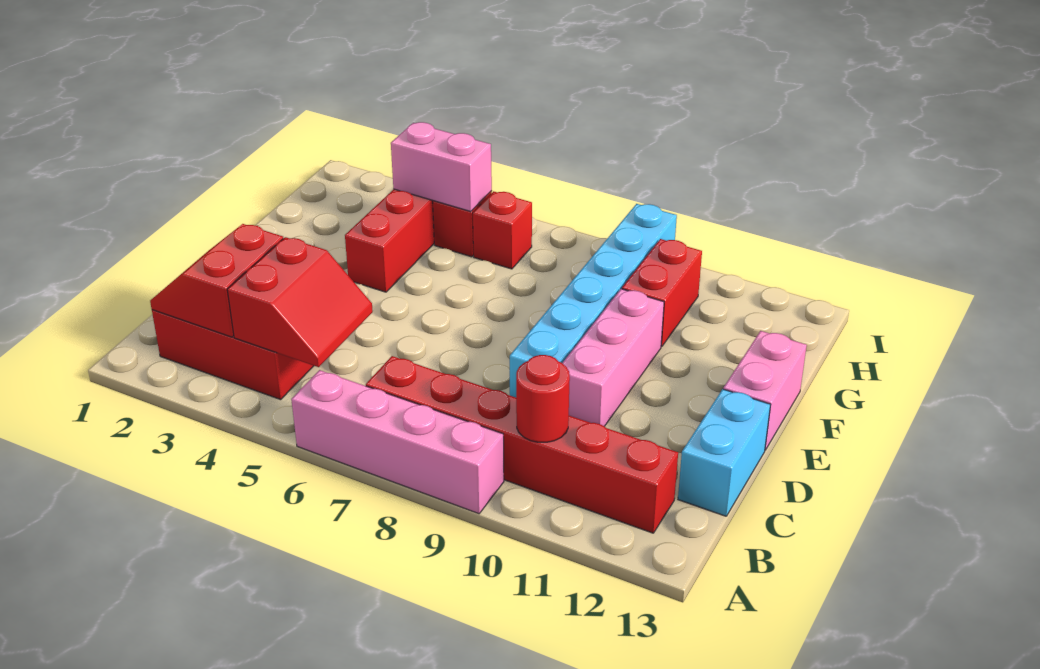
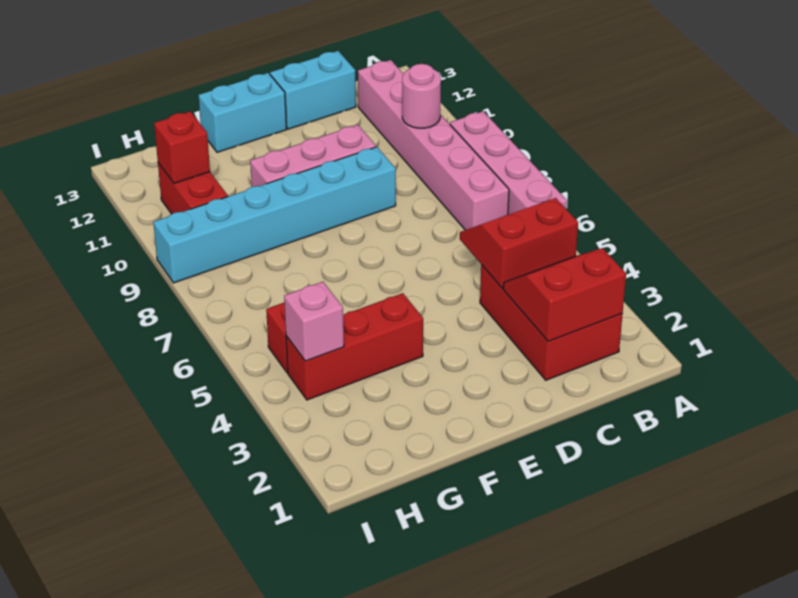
red 2x2 slope [150,224,283,337] -> red 2x2 slope turned to [503,248,626,341]
red 1x6 brick [366,356,678,533] -> pink 1x6 brick [358,60,509,230]
red 1x1 round brick [516,355,570,442] -> pink 1x1 round brick [402,64,441,128]
pink 1x2 brick [723,331,807,450] -> cyan 1x2 brick [199,73,287,152]
red 1x2 brick [622,239,702,347] -> red 1x2 brick turned to [158,163,228,214]
pink 1x2 brick [391,122,492,212] -> pink 1x1 brick [284,282,344,361]
red 1x1 brick [473,191,532,269] -> red 1x1 brick moved to [154,111,210,183]

